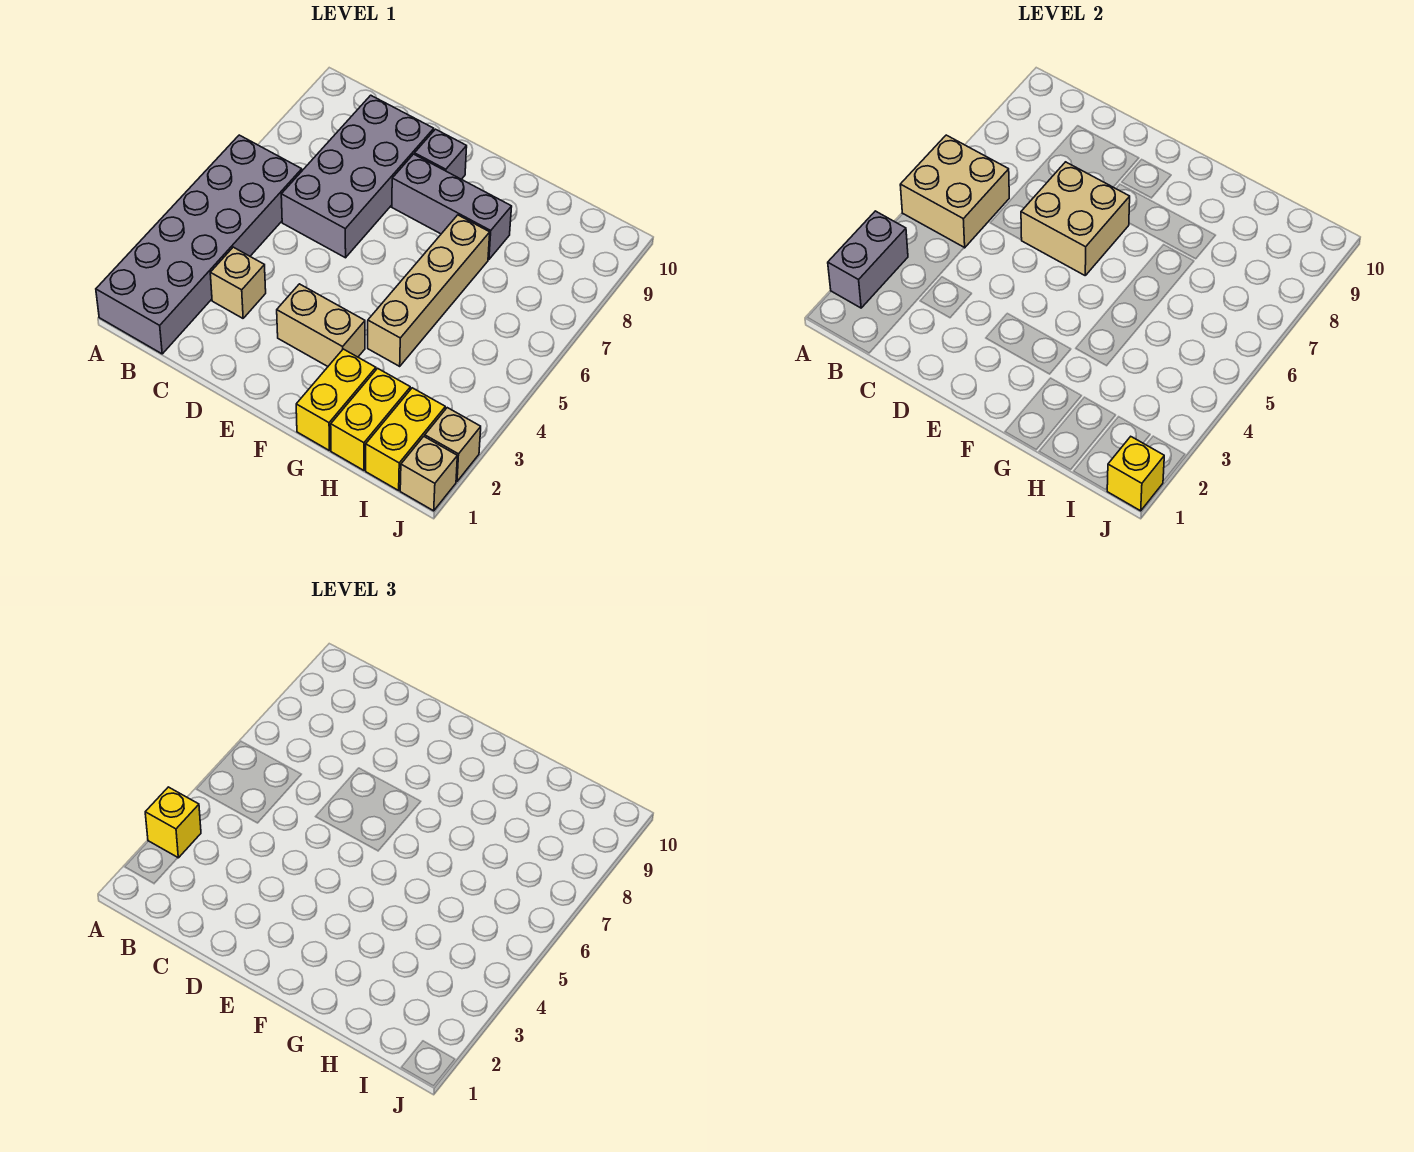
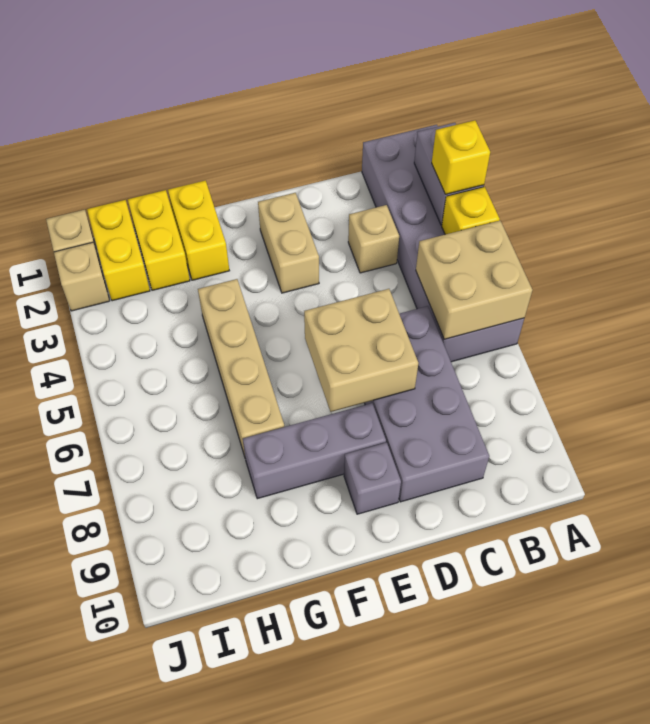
tan 1x2 brick [277,284,365,366] -> tan 1x2 brick turned to [258,193,319,293]
yellow 1x1 brick [1107,437,1164,511] -> yellow 1x1 brick moved to [442,187,500,235]

